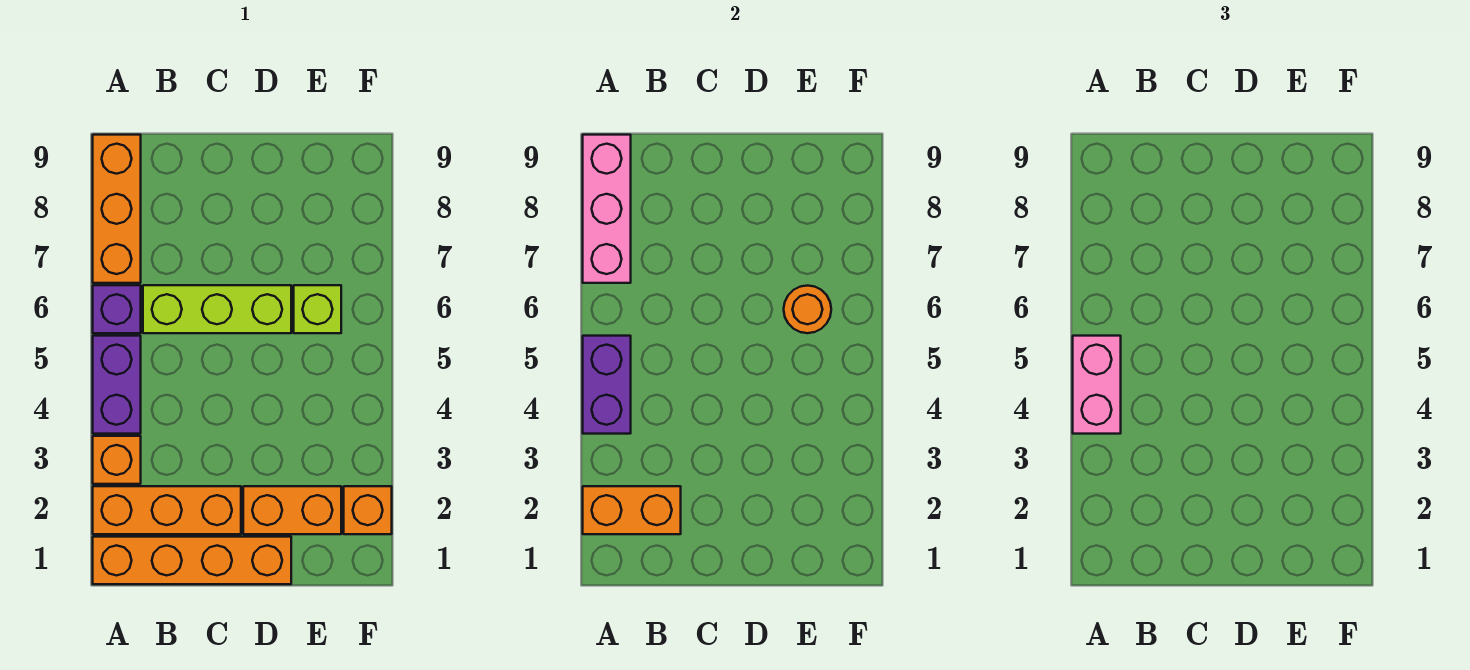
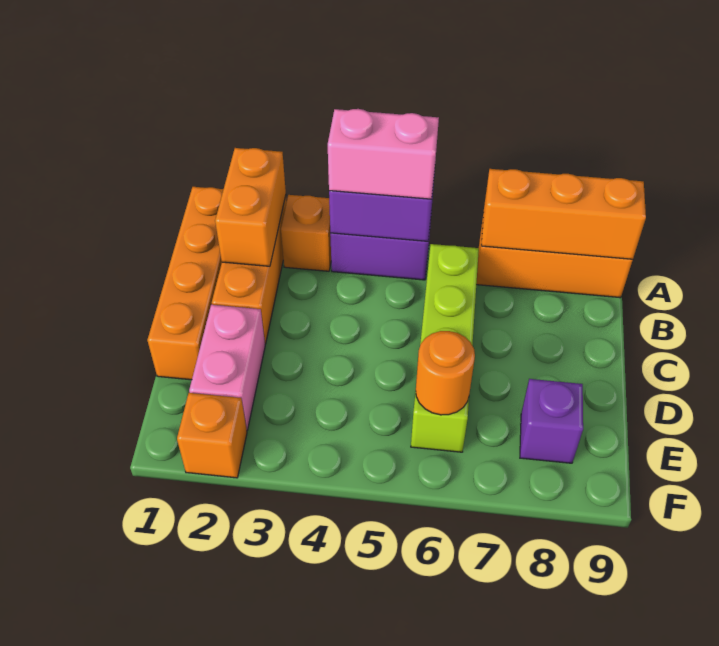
purple 1x1 brick [93,285,141,333] -> purple 1x1 brick moved to [520,379,583,463]
pink 1x3 brick [583,135,631,283] -> orange 1x3 brick [481,169,646,260]
orange 1x2 brick [243,486,341,534] -> pink 1x2 brick [189,305,265,430]

